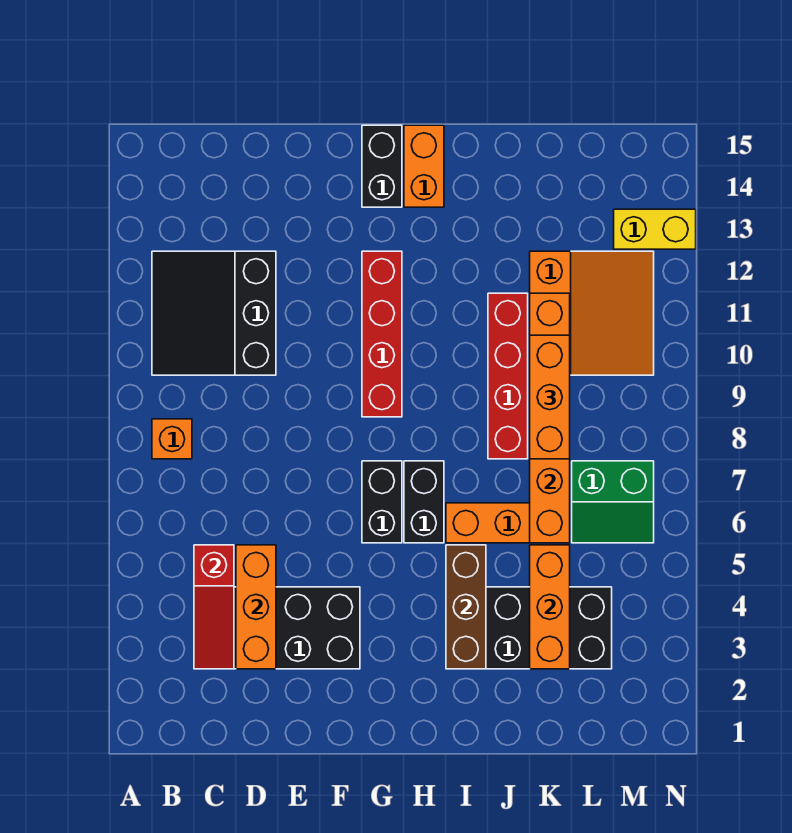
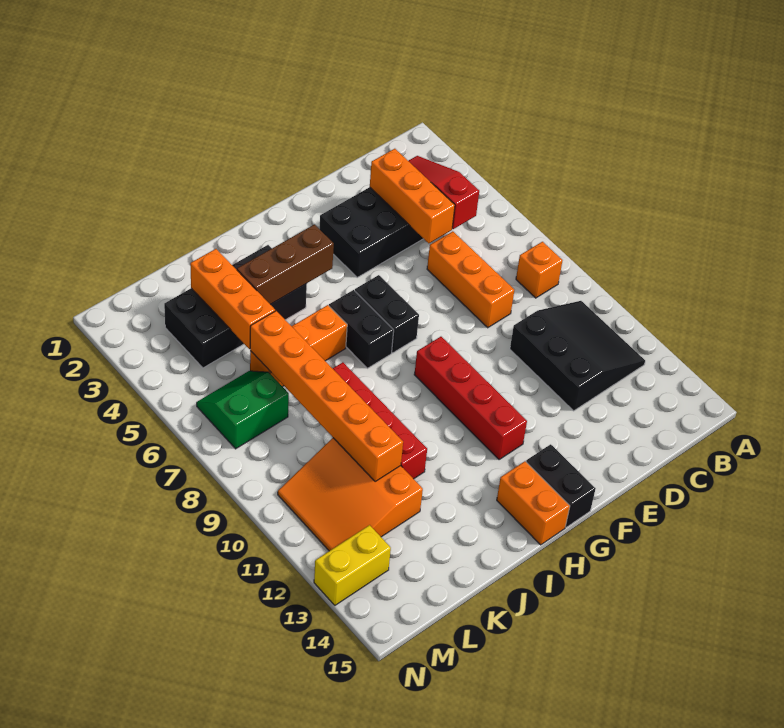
brown 1x3 brick [446,545,486,669] -> brown 1x3 brick turned to [237,225,334,304]
orange 1x3 brick [530,335,570,459] -> orange 1x3 brick moved to [427,231,514,328]

